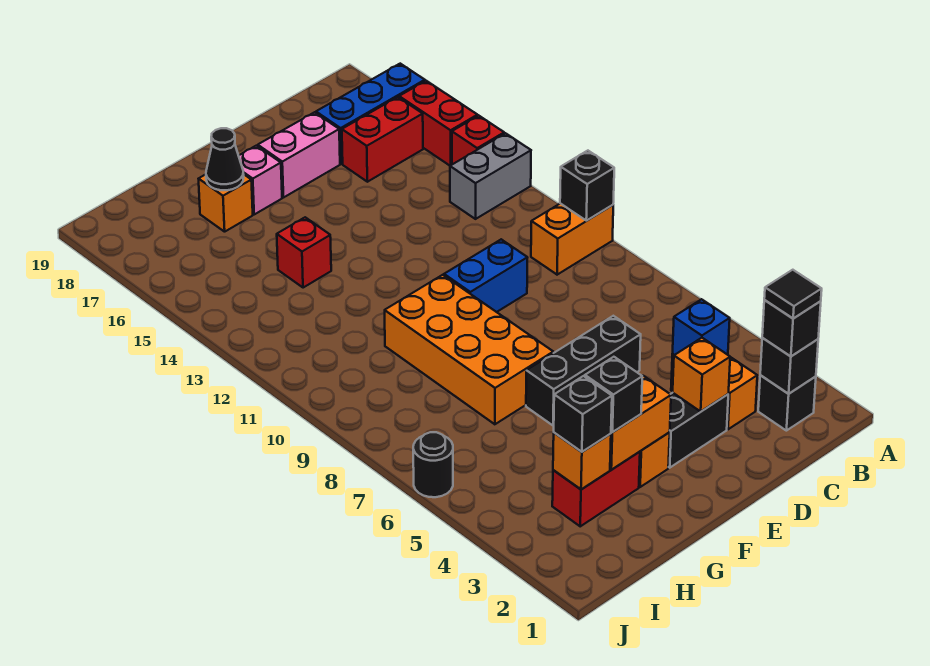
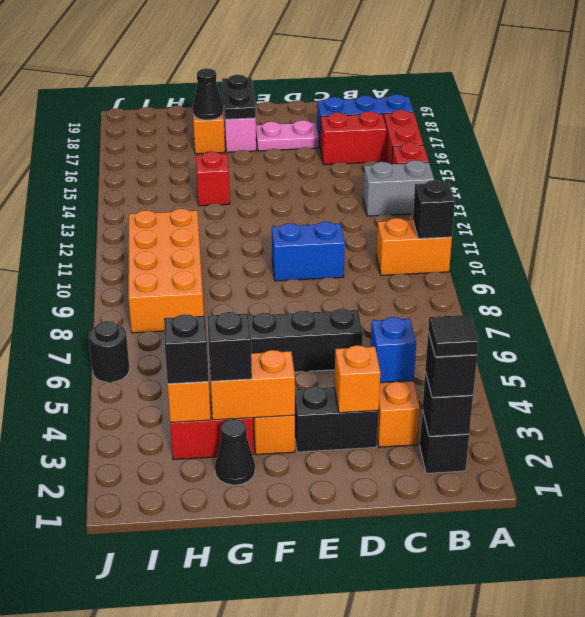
pink 1x2 brick [258,112,340,197] -> pink 1x2 plate [256,120,319,151]
orange 2x4 brick [385,275,553,424] -> orange 2x4 brick moved to [128,209,204,333]
none -> black 1x2 plate [222,75,256,119]
none -> black 1x1 cone [215,419,255,485]

